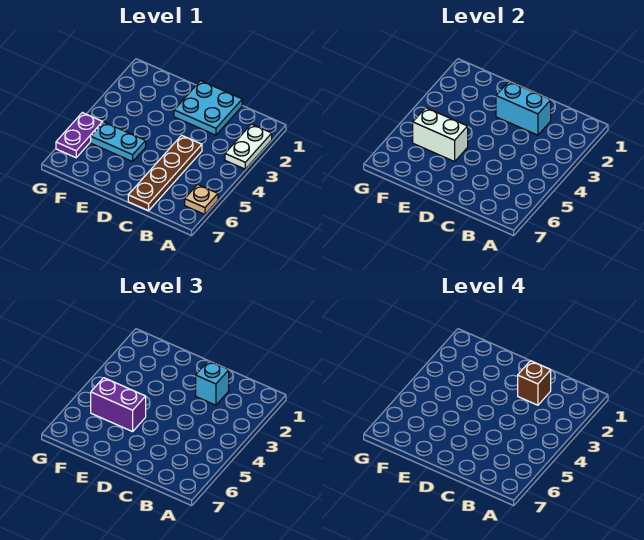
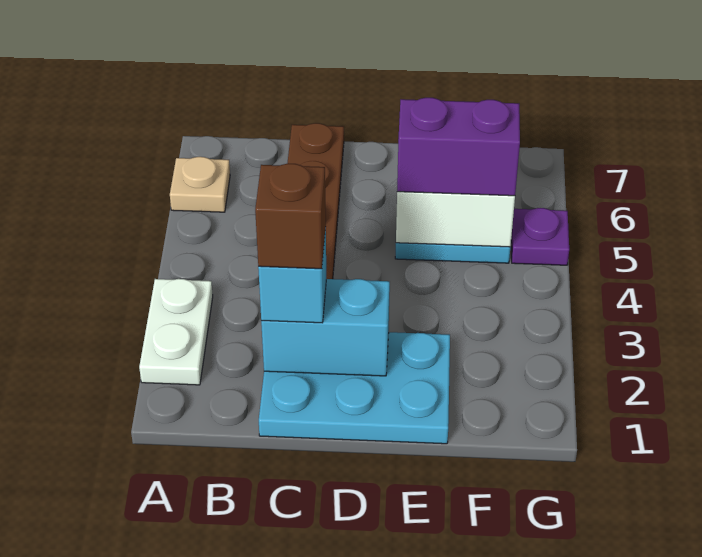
cyan 2x2 plate [174,81,242,135] -> cyan 2x3 plate [259,332,450,444]
purple 1x2 plate [56,113,103,158] -> purple 1x1 plate [511,208,569,265]

